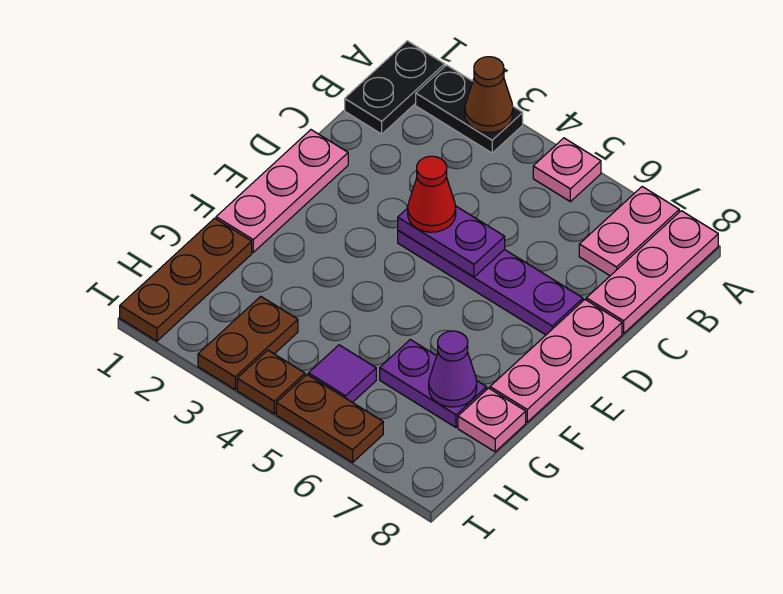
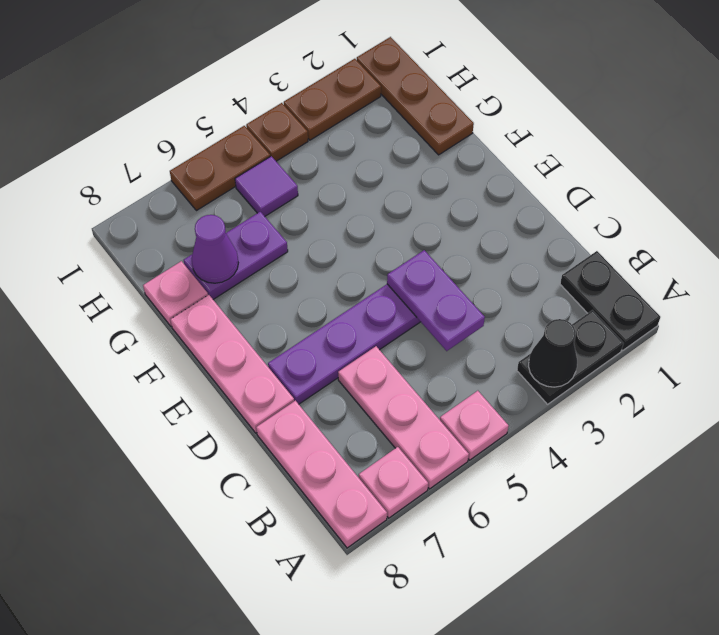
brown 1x1 cone [465,57,513,133] -> black 1x1 cone [529,319,577,387]
pink 1x2 plate [579,187,679,276] -> pink 1x1 plate [359,447,428,518]
pink 1x3 plate [216,130,348,252] -> pink 1x3 plate moved to [338,346,469,489]
purple 1x2 plate [398,206,505,277] -> purple 1x2 plate turned to [387,250,485,351]
red 1x1 cone [408,156,456,232] -> none
brown 1x2 plate [198,296,298,389] -> brown 1x2 plate turned to [284,59,381,140]

